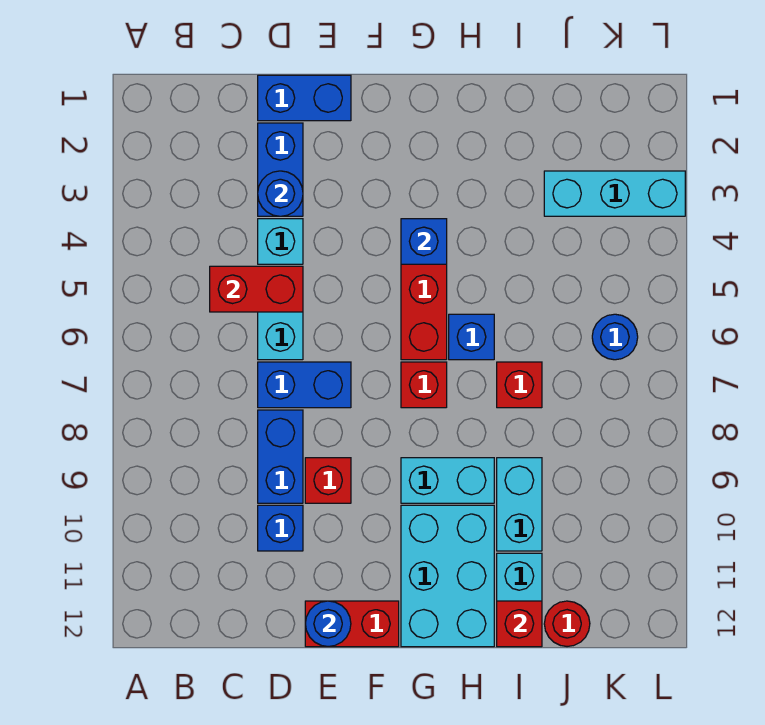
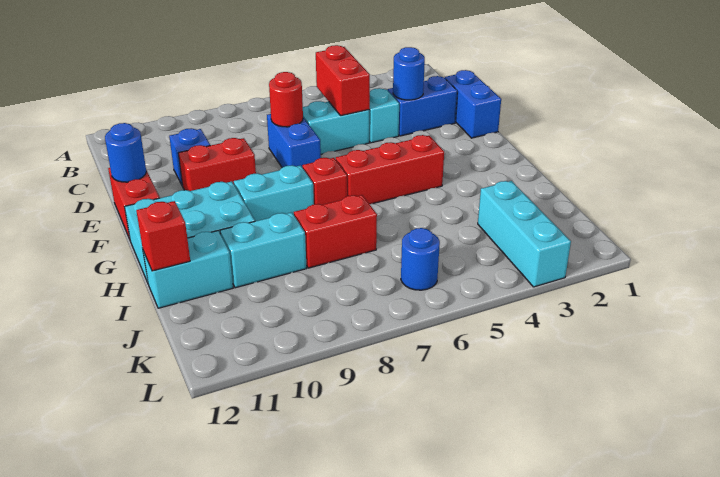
blue 1x2 brick [258,410,303,503] -> none
red 1x1 brick [305,458,351,503] -> red 1x2 brick [178,138,256,191]
blue 1x1 brick [401,219,447,264] -> none
cyan 1x2 brick [401,458,494,503] -> cyan 1x2 brick turned to [234,165,314,221]
blue 1x1 brick [449,314,494,360] -> none
red 1x1 brick [497,362,542,408] -> red 1x2 brick [294,195,377,268]
red 1x1 round brick [544,601,590,647] -> red 1x1 round brick moved to [269,72,303,127]

